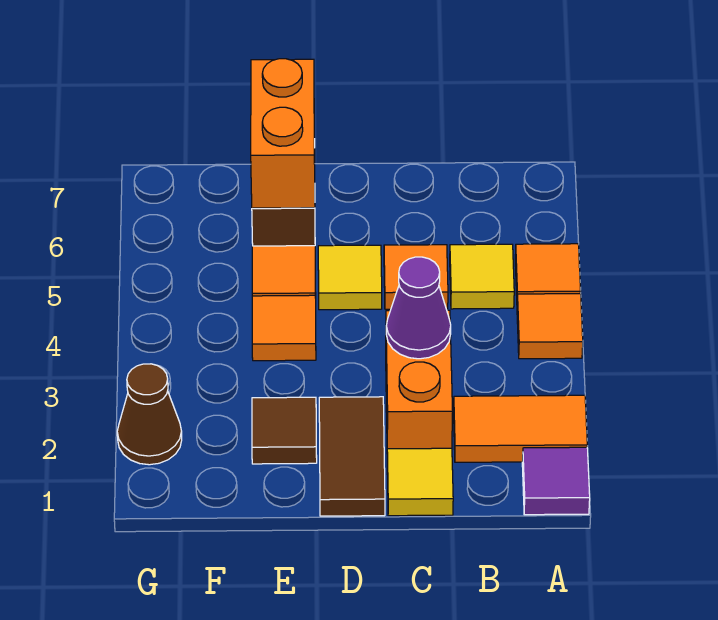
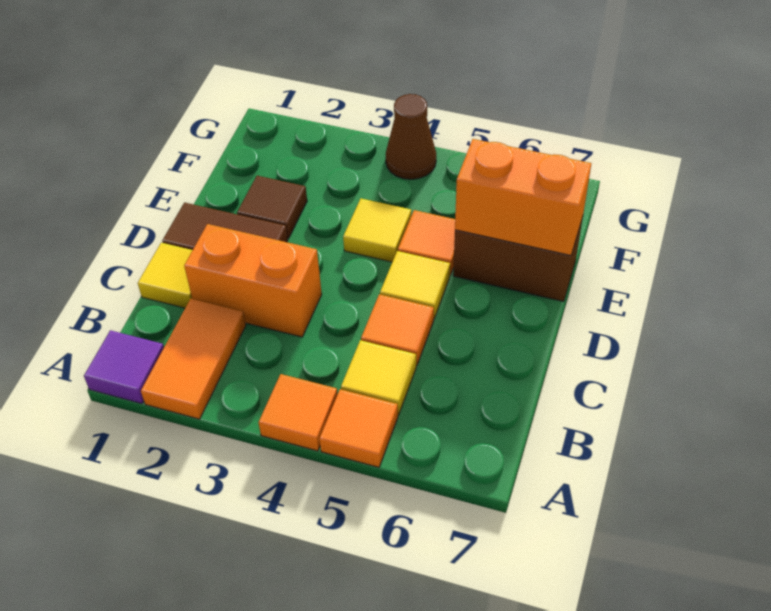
purple 1x1 cone [386,257,451,359] -> none
orange 1x1 tile [252,295,316,361] -> yellow 1x1 tile [343,199,411,262]
brown 1x1 cone [117,364,182,465] -> brown 1x1 cone moved to [386,94,436,179]

